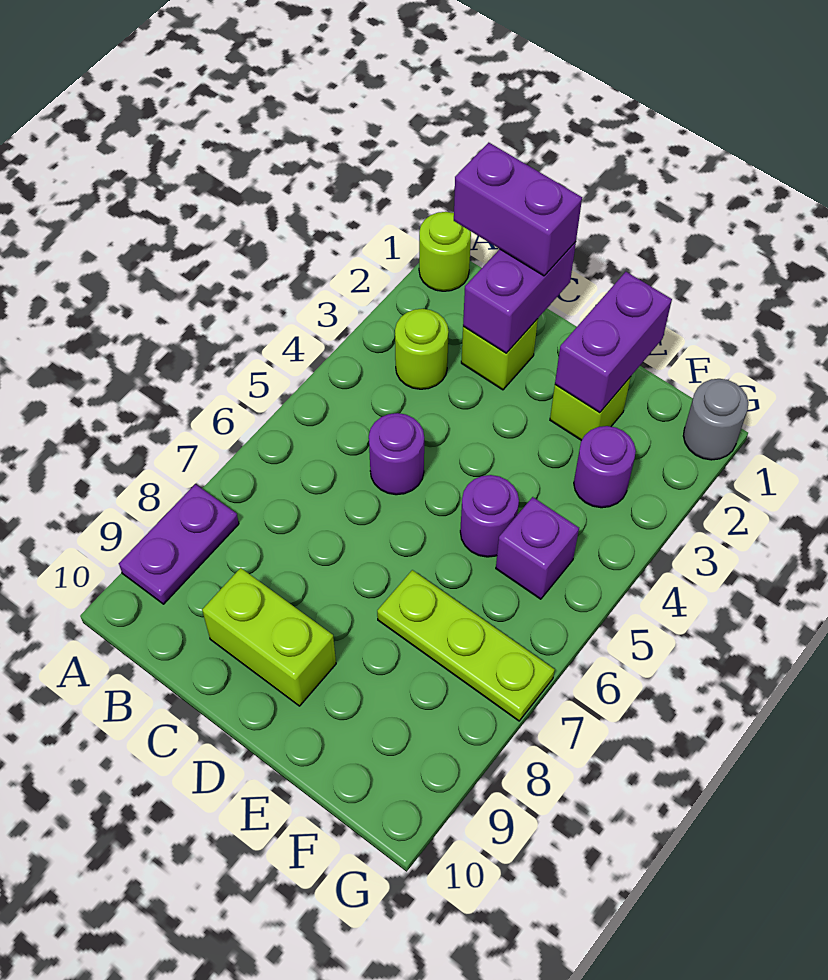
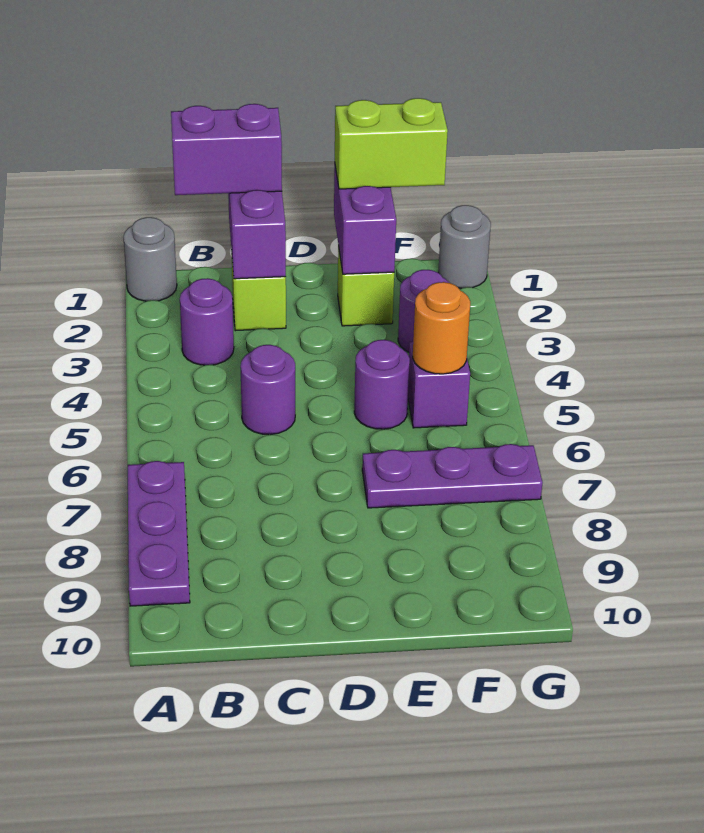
lime 1x1 round brick [419,212,471,291] -> grey 1x1 round brick [123,217,177,301]
purple 1x2 plate [119,484,239,604] -> purple 1x3 plate [128,461,190,606]
lime 1x1 round brick [395,309,449,389] -> purple 1x1 round brick [180,278,234,365]
lime 1x2 brick [202,568,336,706] -> lime 1x2 brick moved to [335,98,448,189]
lime 1x3 plate [377,570,555,721] -> purple 1x3 plate [362,444,543,508]
none -> orange 1x1 round brick [413,282,470,374]

